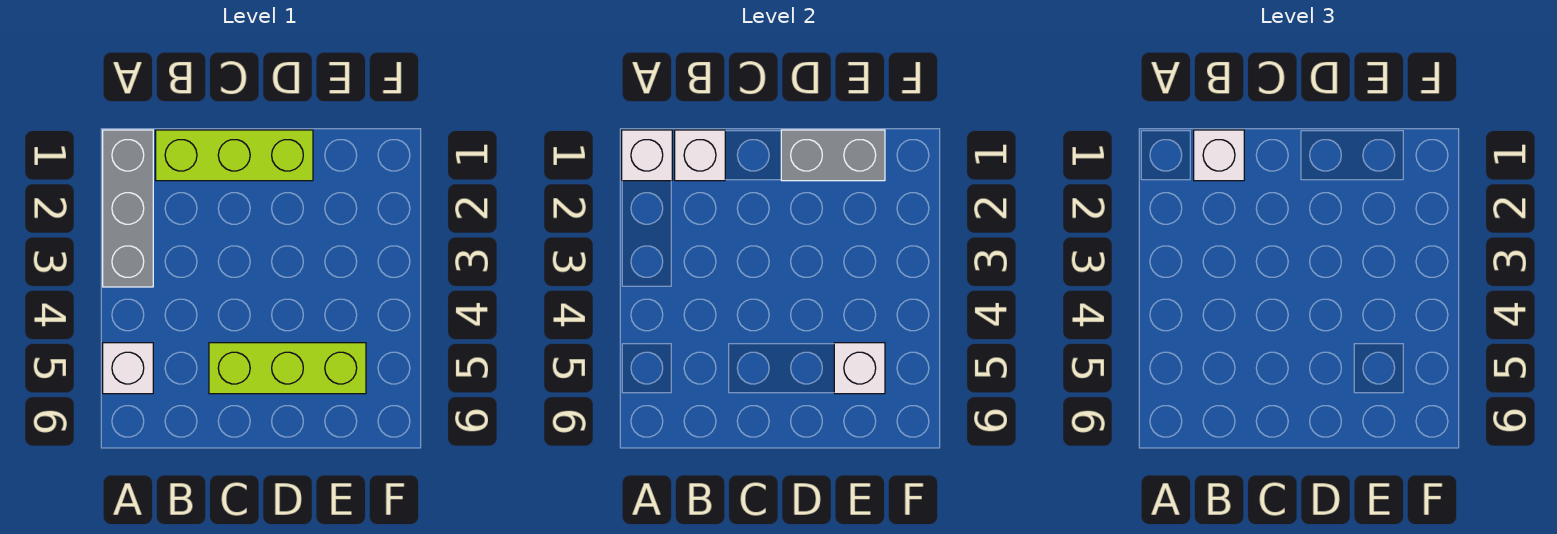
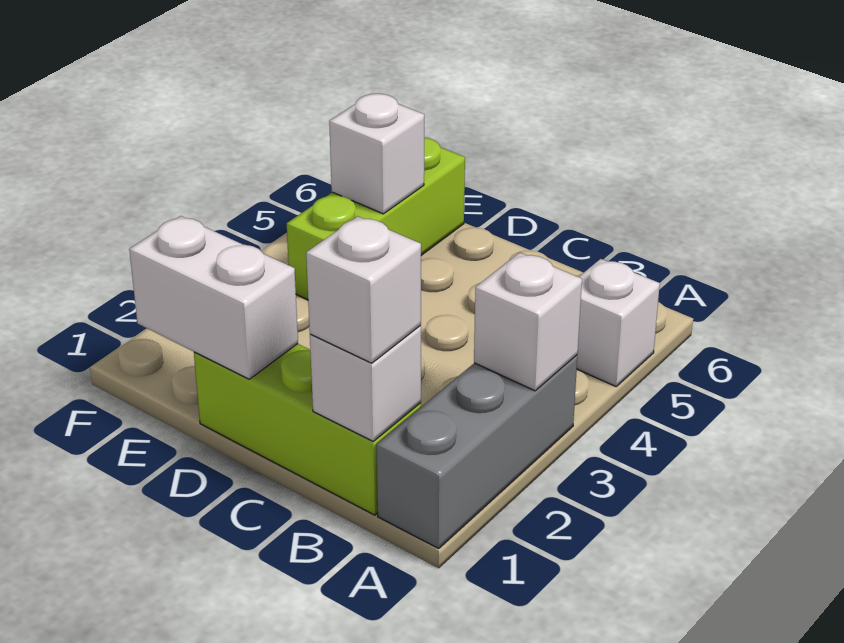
white 1x1 brick [622,130,672,181] -> white 1x1 brick moved to [474,252,582,391]
lime 1x3 brick [209,343,366,394] -> lime 1x3 brick turned to [287,138,465,300]
grey 1x2 brick [781,130,885,181] -> white 1x2 brick [129,216,298,379]

